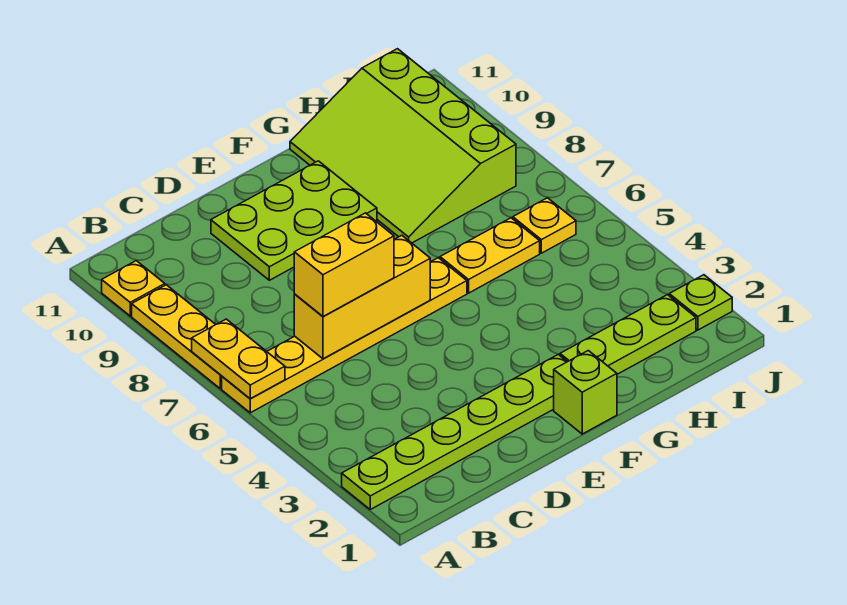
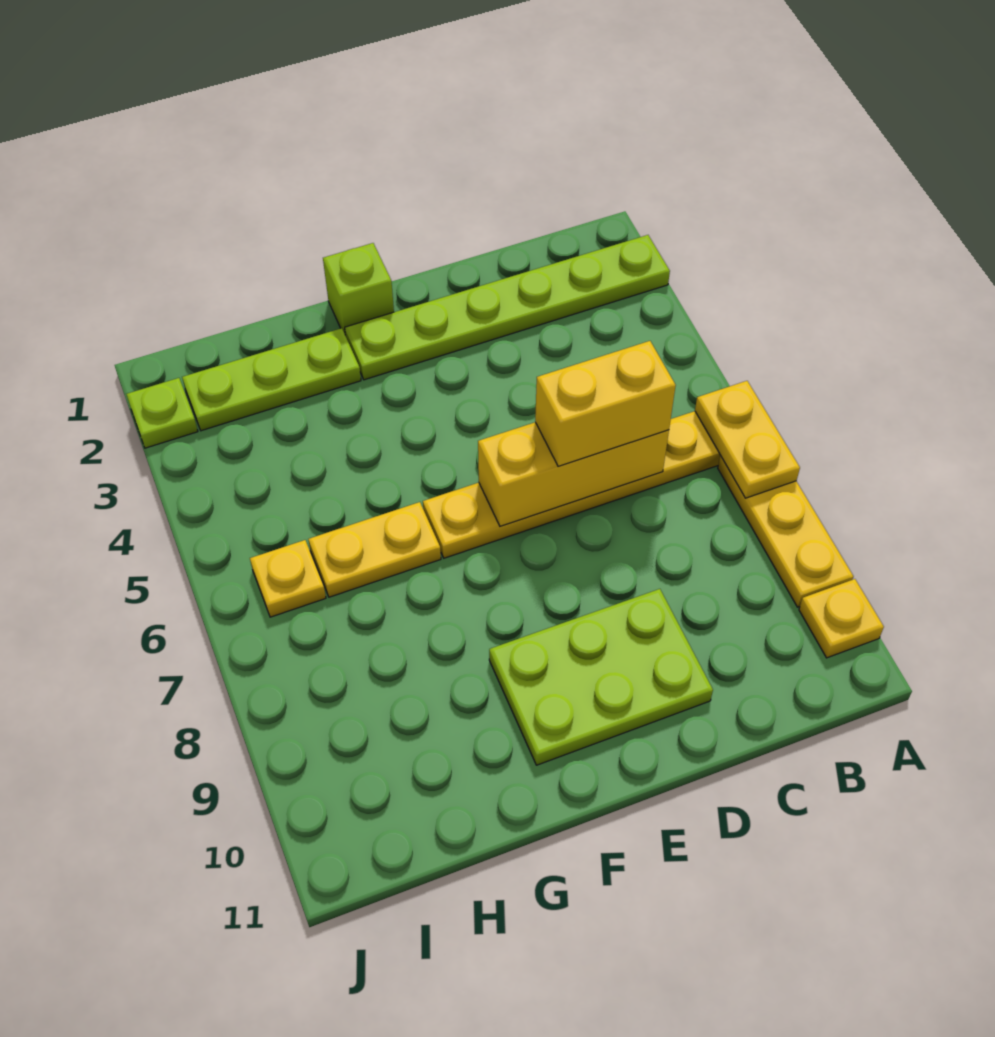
lime 3x4 slope [290,49,516,243] -> none

